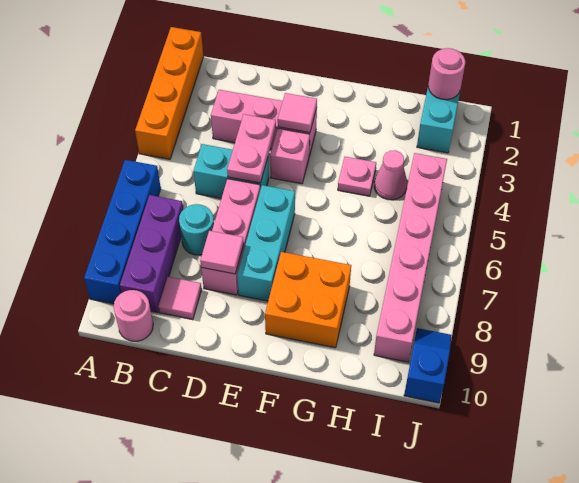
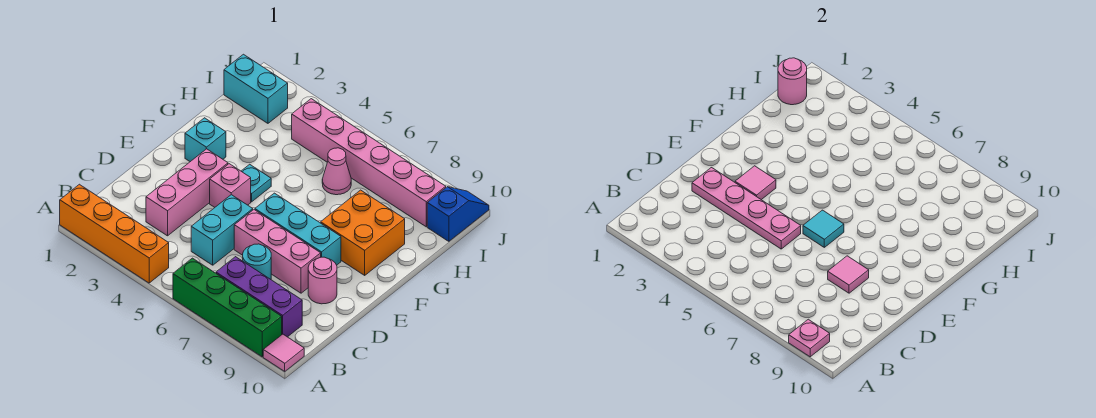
blue 1x4 brick [84,160,161,304] -> green 1x4 brick [173,258,282,357]
pink 1x1 round brick [114,290,153,341] -> pink 1x1 round brick moved to [308,257,337,304]
pink 1x1 tile [158,277,202,319] -> pink 1x1 tile moved to [263,334,304,371]
pink 1x2 plate [227,114,276,183] -> pink 1x4 plate [692,168,801,249]
none -> cyan 1x1 tile [803,210,844,247]
none -> cyan 1x1 brick [185,118,226,162]
none -> cyan 1x1 plate [241,164,271,202]
pink 1x1 plate [338,157,376,196] -> pink 1x1 plate moved to [789,319,830,357]
pink 1x1 cone [374,150,407,200] -> pink 1x1 cone moved to [322,148,351,195]
blue 1x2 slope [404,328,452,403] -> blue 1x2 slope turned to [427,187,489,241]

